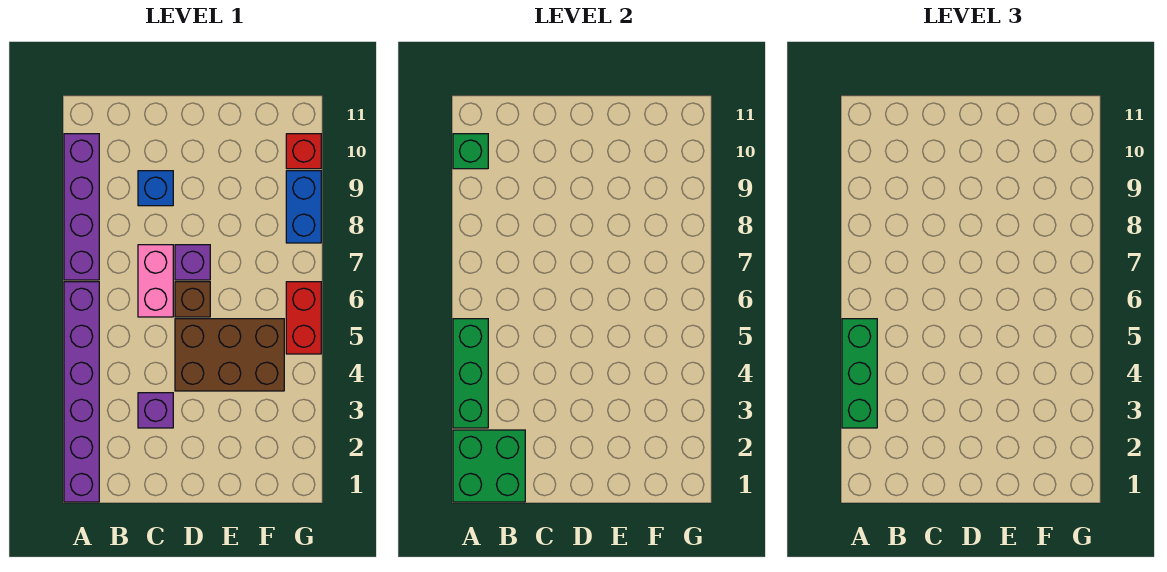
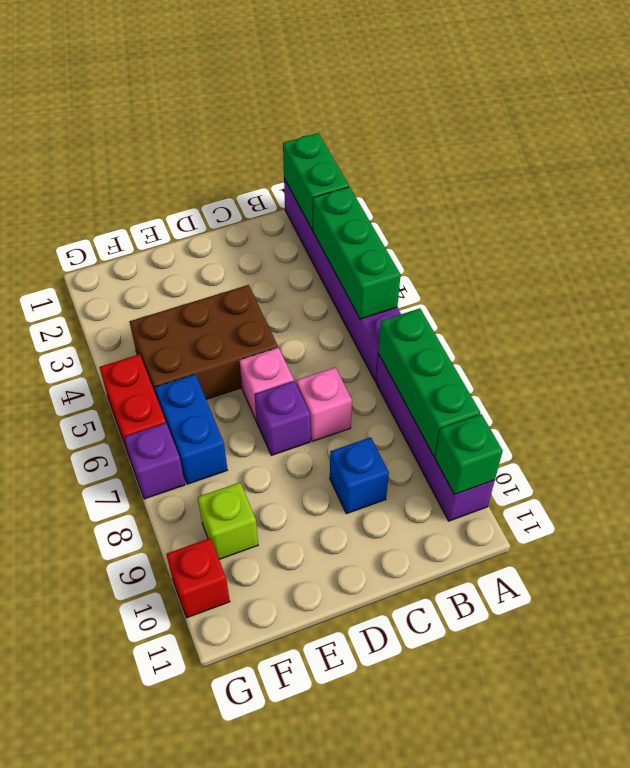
green 2x2 brick [453,430,525,502] -> green 1x2 brick [283,133,349,230]
green 1x3 brick [842,319,877,428] -> green 1x3 brick moved to [378,308,480,456]
purple 1x1 brick [138,393,173,428] -> purple 1x1 brick moved to [124,423,185,499]
pink 1x2 brick [138,245,173,317] -> pink 1x1 brick [296,367,352,441]
brown 1x1 brick [175,282,210,317] -> pink 1x1 brick [239,348,294,421]
none -> lime 1x1 brick [198,483,258,559]
blue 1x2 brick [286,171,321,243] -> blue 1x2 brick moved to [155,374,227,484]

